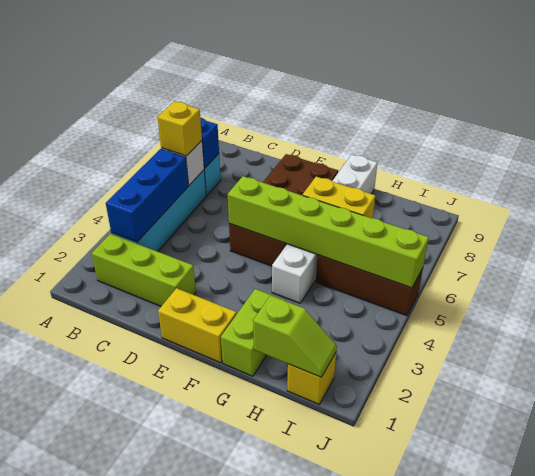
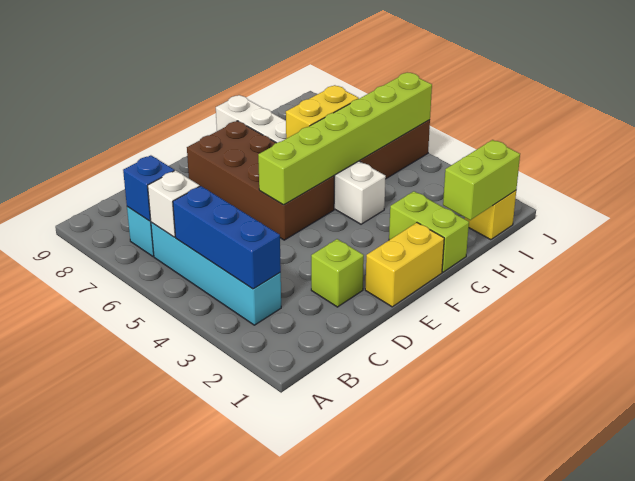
lime 1x3 brick [92,234,196,306] -> lime 1x1 brick [311,239,364,307]
yellow 1x1 brick [157,102,202,156] -> none
lime 1x2 slope [253,295,337,377] -> lime 1x2 brick [443,140,520,220]

